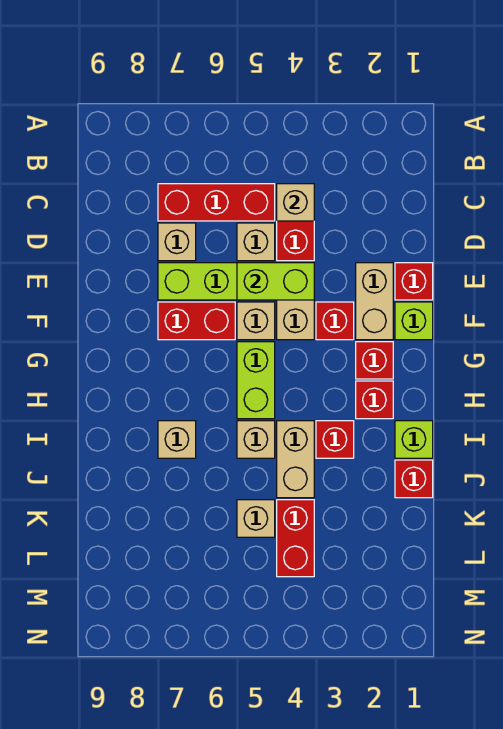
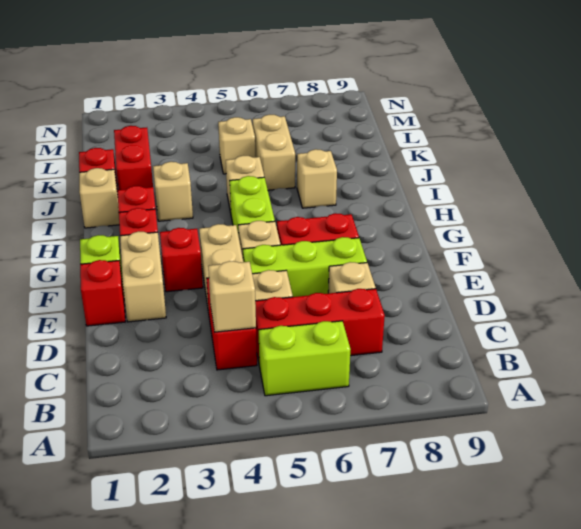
lime 1x2 brick [237,263,314,300] -> lime 1x2 brick moved to [259,321,351,396]
lime 1x1 brick [395,421,433,458] -> tan 1x1 brick [79,168,119,228]
red 1x1 brick [316,421,354,458] -> tan 1x1 brick [153,162,193,221]
tan 1x2 brick [277,421,314,498] -> tan 1x2 brick moved to [253,115,295,190]
red 1x2 brick [277,500,314,577] -> red 1x2 brick moved to [114,126,153,190]

